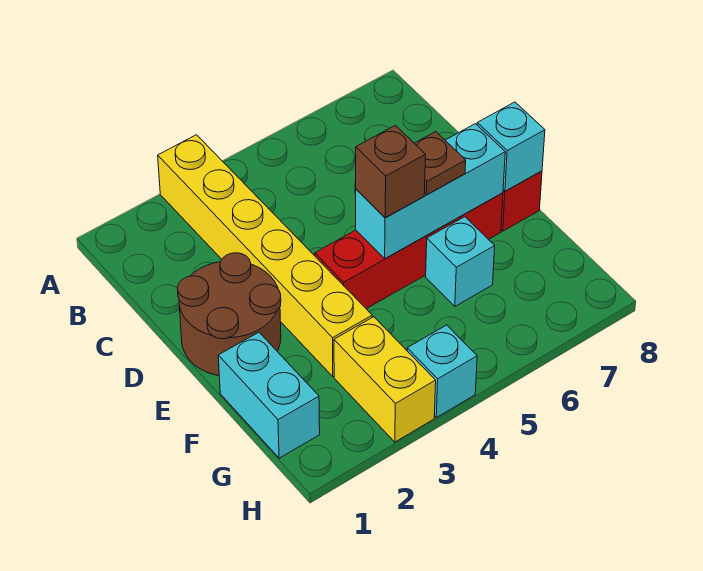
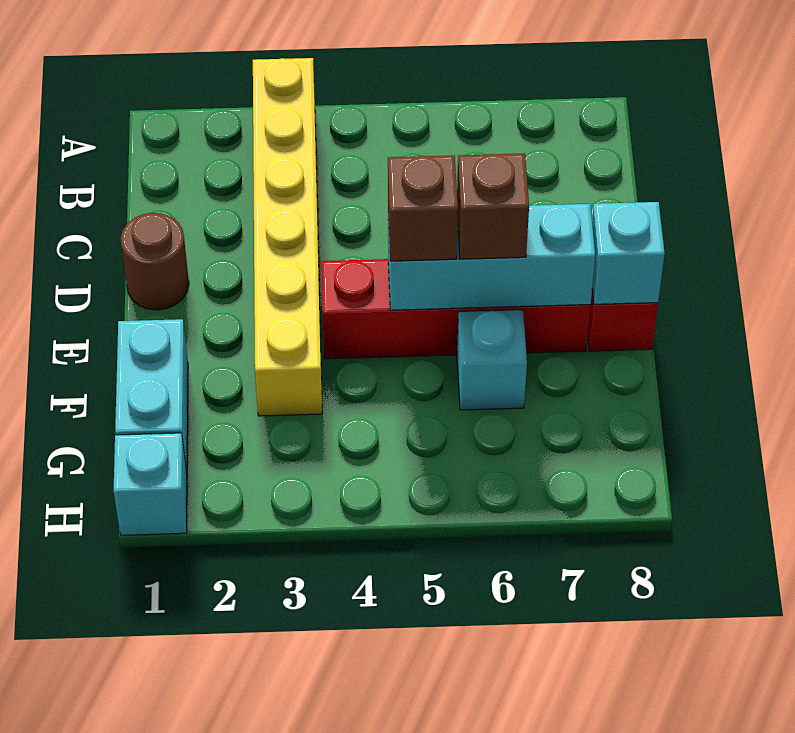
brown 2x2 round brick [178,253,281,376] -> brown 1x1 round brick [121,213,189,310]
brown 1x1 plate [414,132,466,195] -> brown 1x1 brick [457,153,529,259]
yellow 1x2 brick [334,317,436,442] -> none
cyan 1x1 brick [407,325,477,418] -> cyan 1x1 brick moved to [113,433,187,535]

